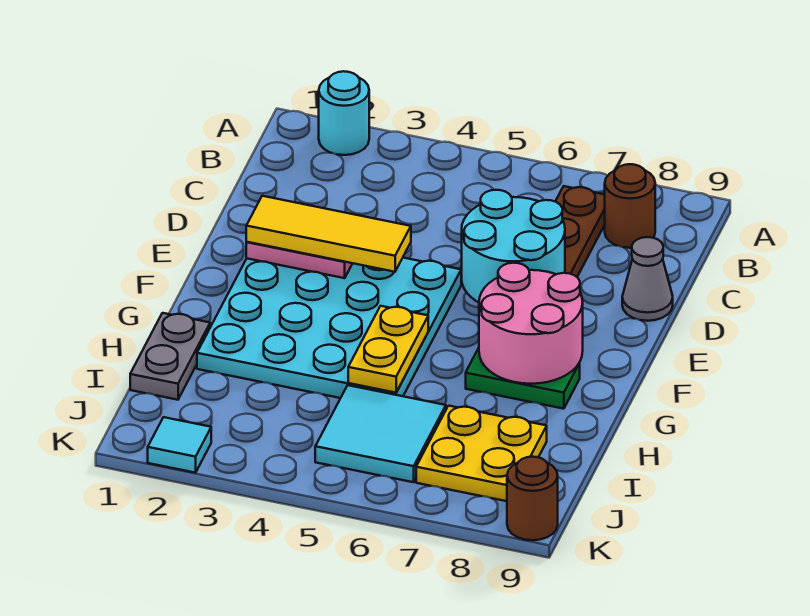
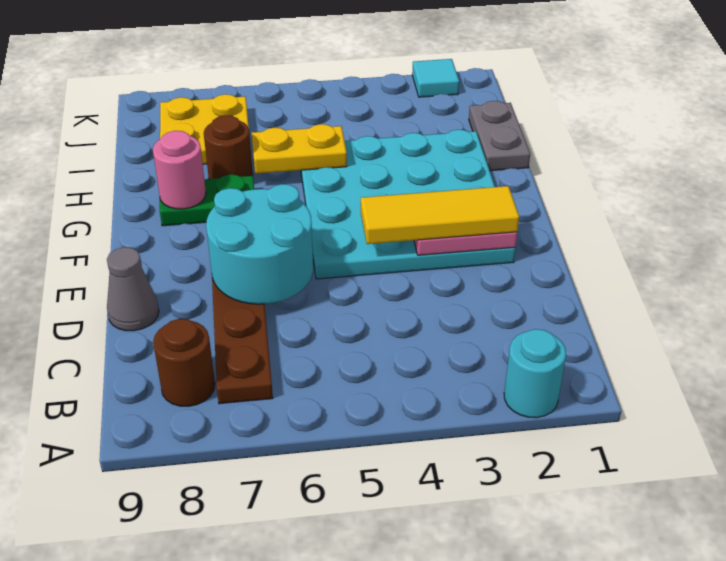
pink 2x2 round brick [479,263,583,384] -> pink 1x1 round brick [153,131,206,209]
yellow 1x2 plate [348,306,428,393] -> yellow 1x2 plate turned to [252,124,347,174]
cyan 2x2 tile [315,385,446,482] -> none
brown 1x1 round brick [507,457,558,540] -> brown 1x1 round brick moved to [204,115,253,179]

